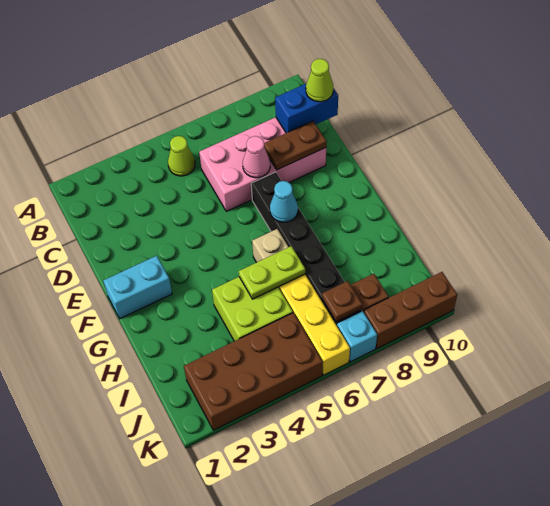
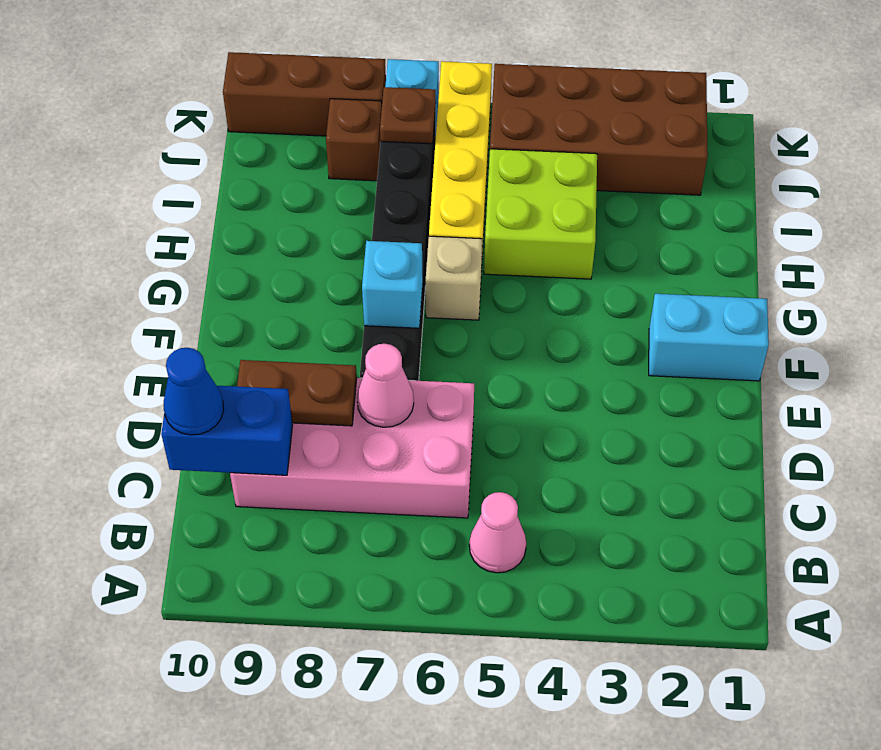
lime 1x1 cone [168,136,195,176] -> pink 1x1 cone [469,492,526,573]
lime 1x1 cone [306,59,333,102] -> blue 1x1 cone [164,348,224,435]
cyan 1x1 cone [270,181,298,222] -> cyan 1x1 brick [362,241,423,328]
lime 1x2 plate [239,246,305,299] -> none

